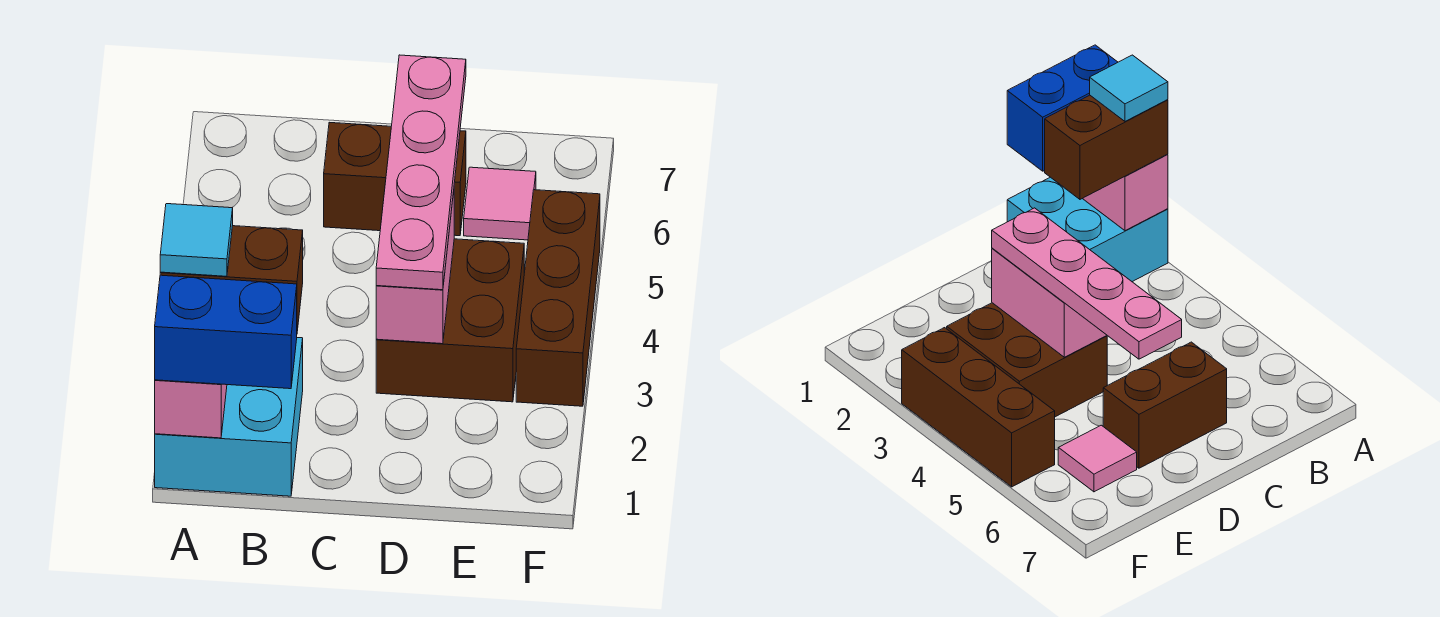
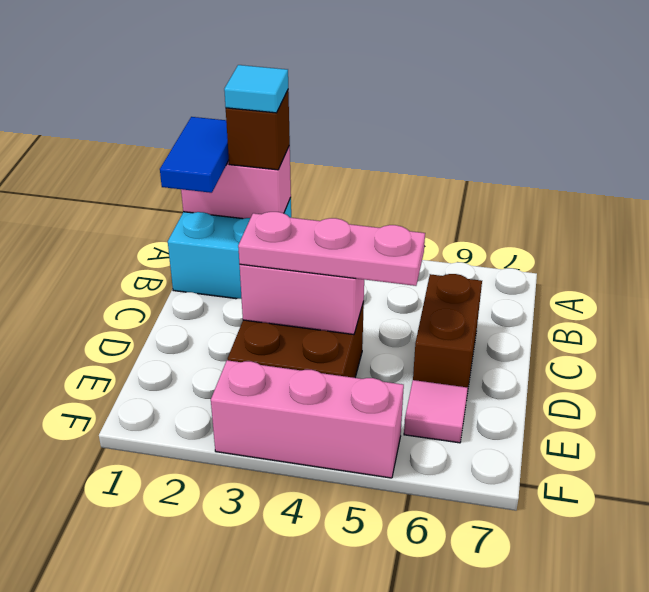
blue 1x2 brick [155,275,297,389] -> blue 1x2 tile [160,117,229,193]
brown 1x2 brick [160,226,303,331] -> brown 1x1 brick [226,91,290,170]
pink 1x4 plate [376,55,466,290] -> pink 1x3 plate [238,212,425,286]
brown 1x3 brick [516,190,600,406] -> pink 1x3 brick [211,360,404,478]

